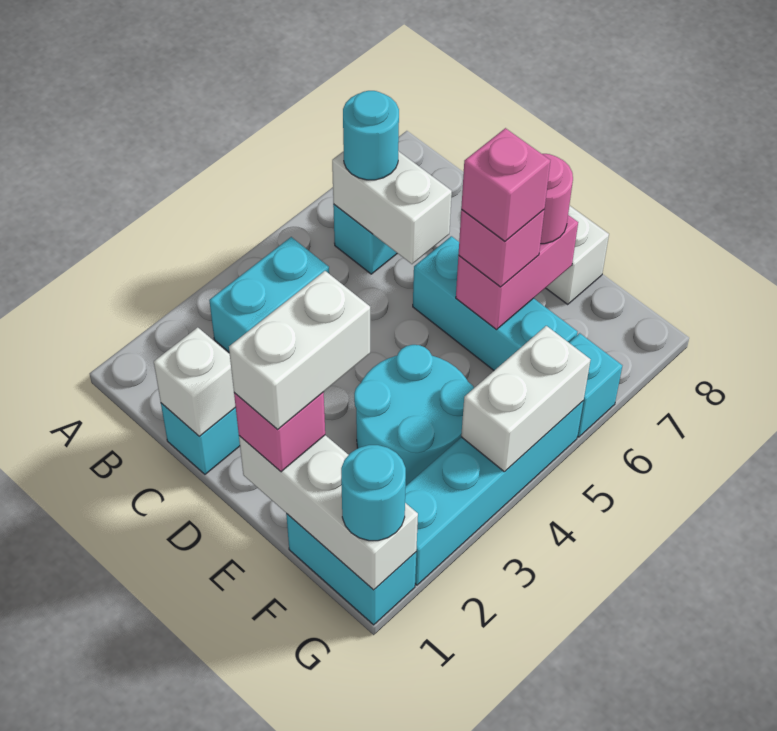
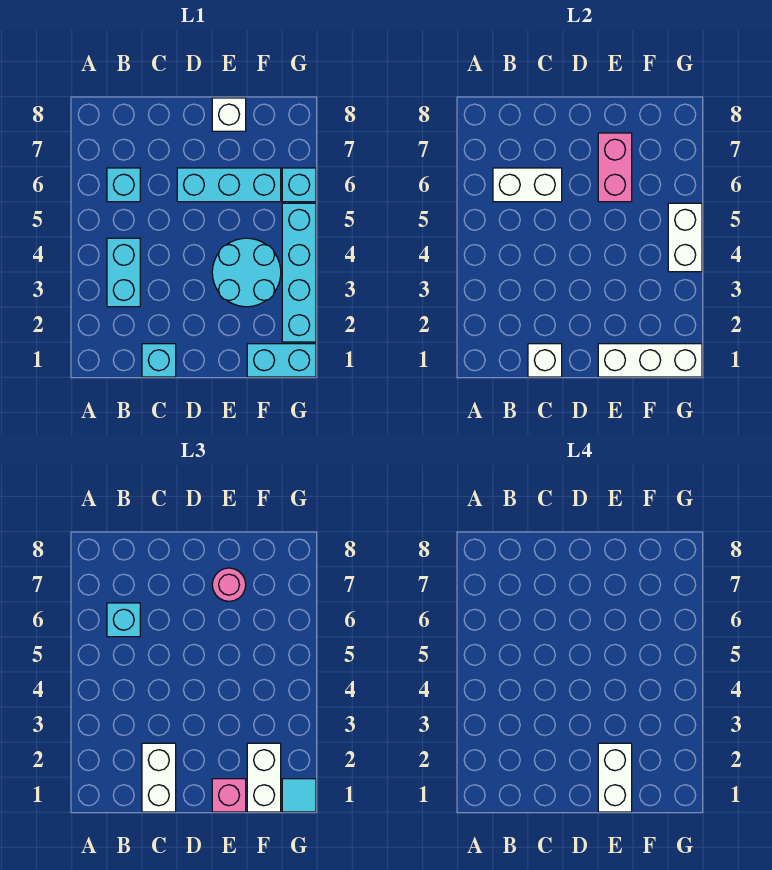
cyan 1x1 round brick [343,91,399,180] -> cyan 1x1 brick [107,603,140,637]
none -> white 1x2 brick [142,743,176,812]
pink 1x1 brick [458,210,544,287] -> none
pink 1x1 brick [461,128,550,241] -> none
none -> white 1x2 brick [247,743,281,812]
cyan 1x1 round brick [341,445,406,541] -> cyan 1x1 tile [282,779,316,812]

